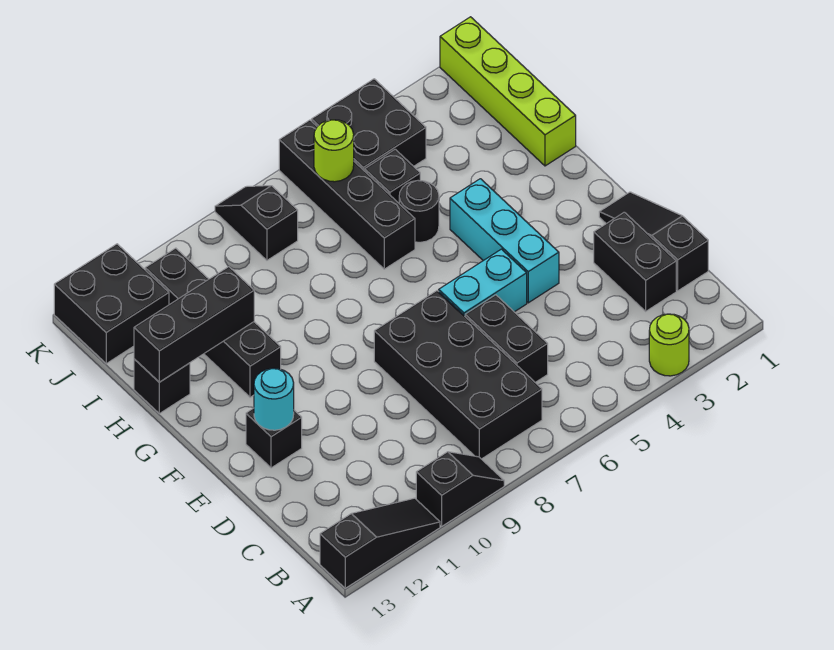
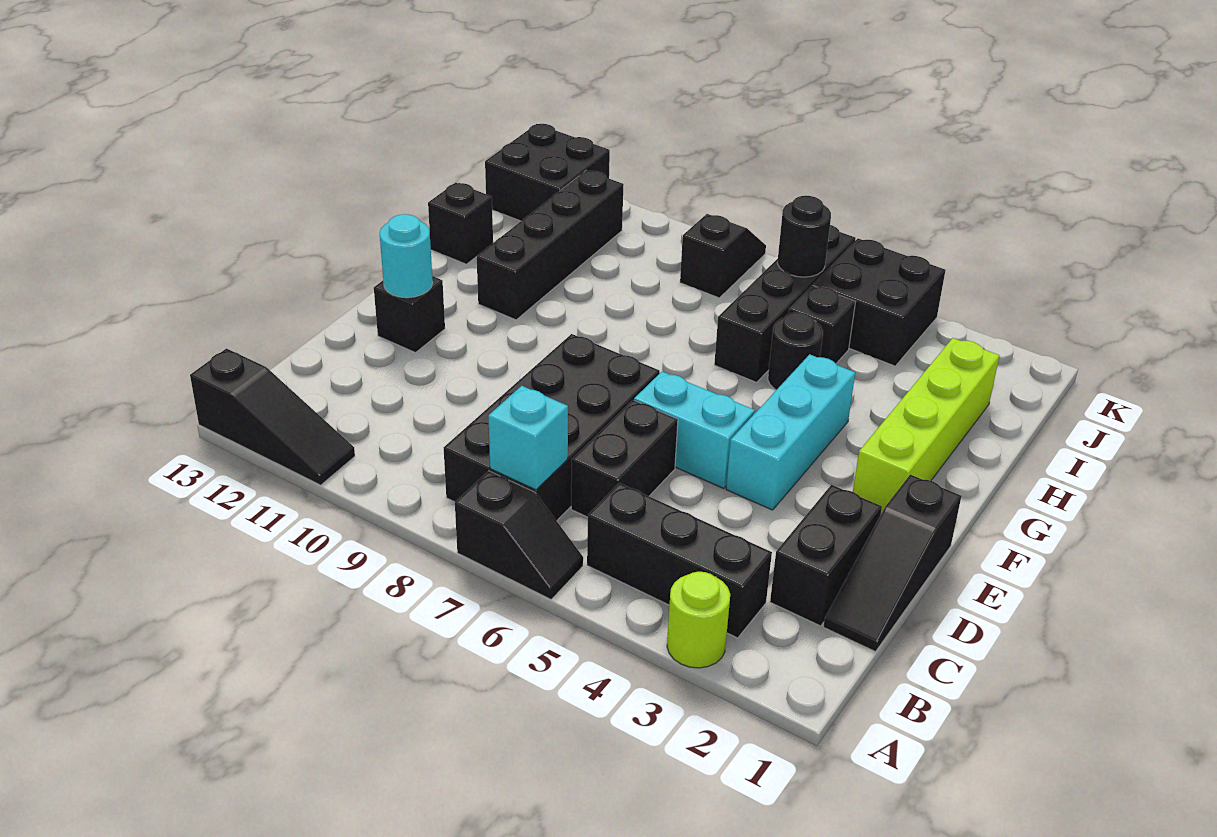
black 1x2 slope [416,452,504,526] -> black 1x2 slope moved to [455,471,583,599]
none -> cyan 1x1 brick [488,386,568,490]
black 1x3 slope [599,192,708,291] -> black 1x3 slope turned to [823,475,961,652]
lime 1x4 brick [440,17,576,166] -> lime 1x4 brick moved to [853,338,1000,514]
black 1x3 brick [134,267,254,382] -> black 1x3 brick moved to [587,483,772,638]
lime 1x1 round brick [314,120,354,182] -> black 1x1 round brick [777,196,831,277]

